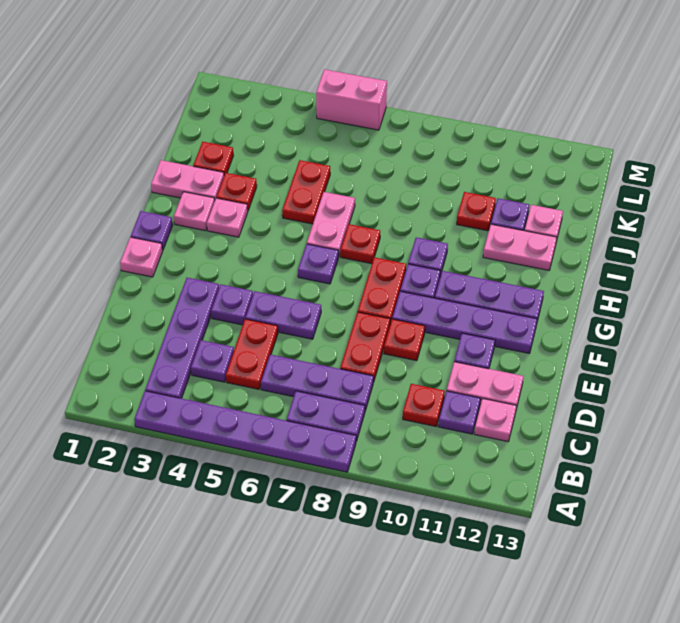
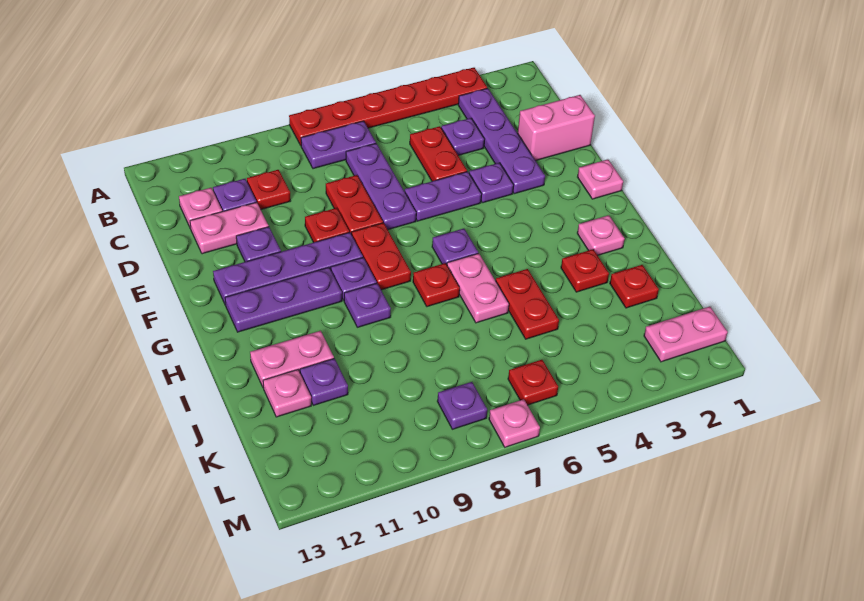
purple 1x6 plate [134,391,356,472] -> red 1x6 plate [289,68,487,145]
purple 1x3 plate [261,355,374,411] -> purple 1x3 plate turned to [346,143,416,230]
purple 1x1 plate [131,211,173,250] -> purple 1x1 plate moved to [437,382,487,429]
pink 1x1 plate [207,198,248,237] -> pink 1x1 plate moved to [489,399,540,447]
pink 1x2 plate [151,160,224,200] -> pink 1x2 plate moved to [644,307,728,362]
red 1x1 plate [457,192,496,231] -> red 1x1 plate moved to [508,360,558,405]
pink 1x2 brick [316,69,387,130] -> pink 1x2 brick moved to [518,95,595,161]

